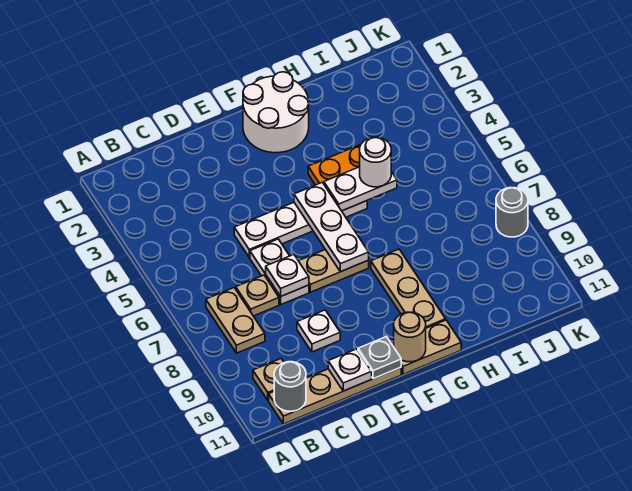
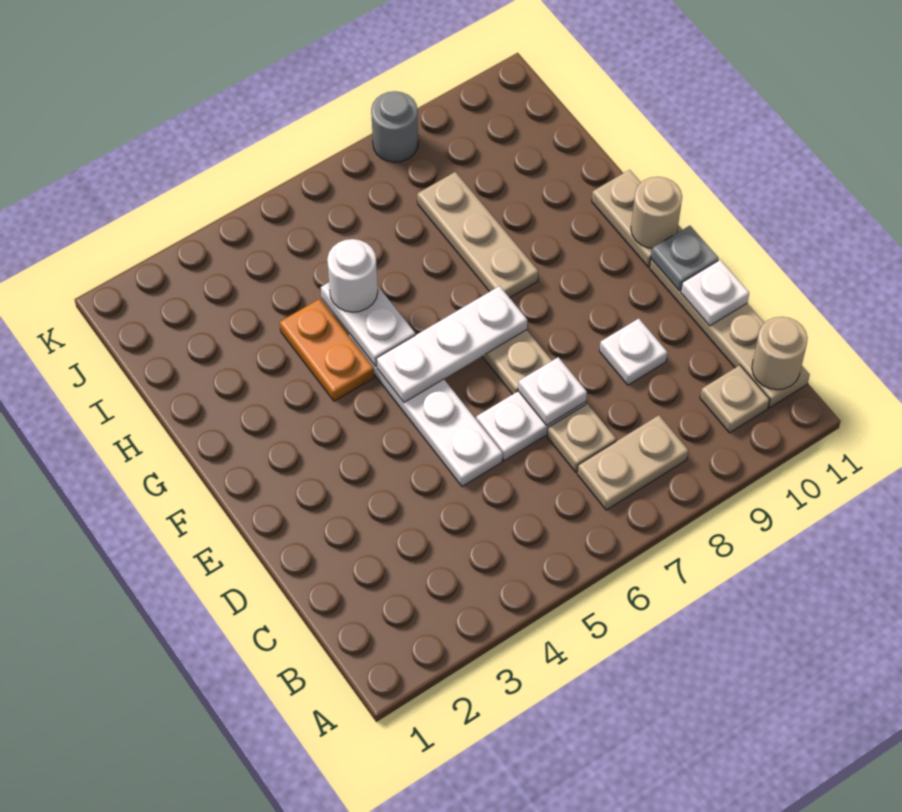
grey 1x1 round brick [274,362,306,411] -> tan 1x1 round brick [752,317,808,390]
white 2x2 round brick [243,72,309,153] -> none
tan 1x3 plate [371,249,446,328] -> tan 1x3 plate turned to [417,172,538,298]

